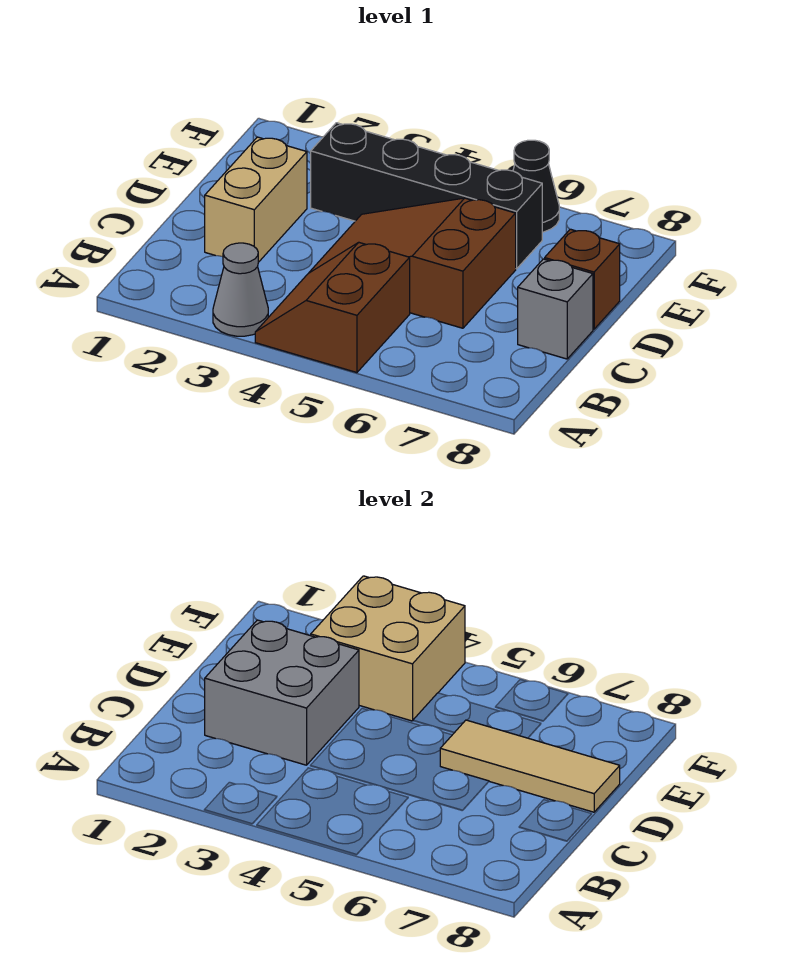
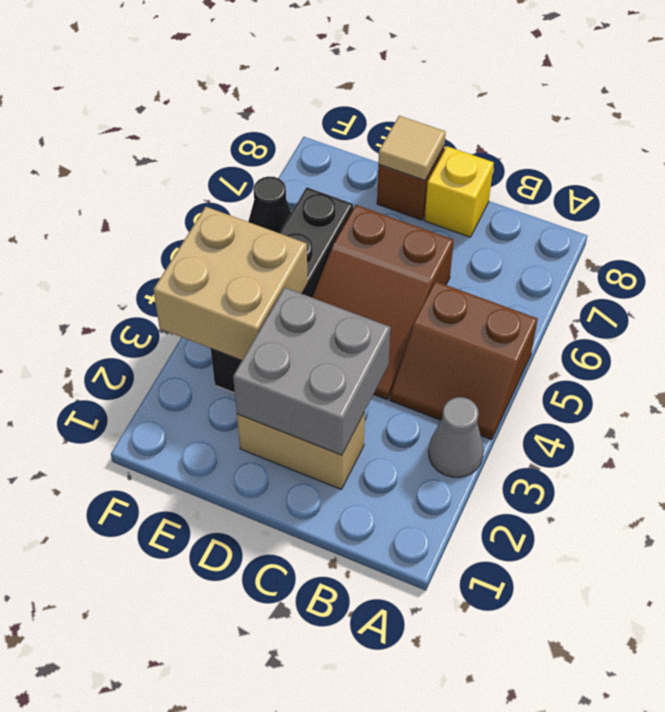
grey 1x1 brick [518,259,593,359] -> yellow 1x1 brick [425,146,494,237]
tan 1x3 tile [440,720,620,812] -> tan 1x1 tile [378,116,446,180]

